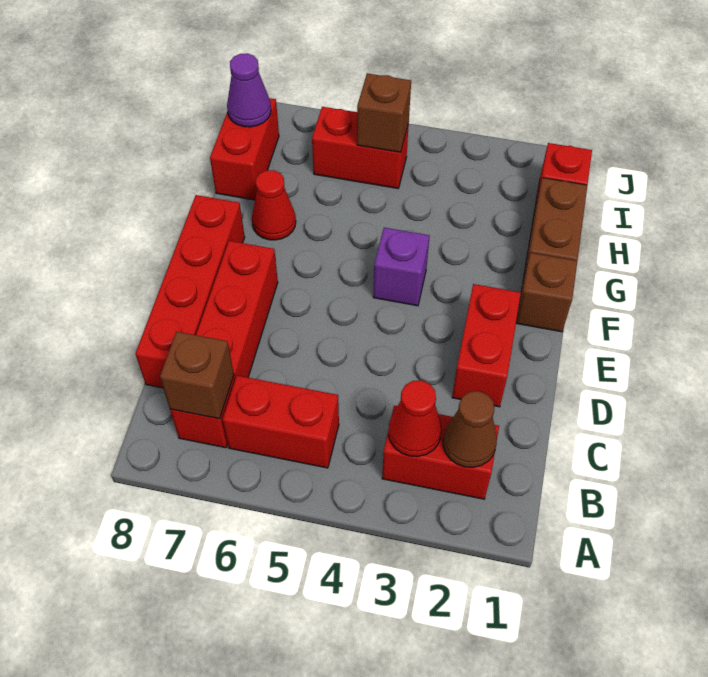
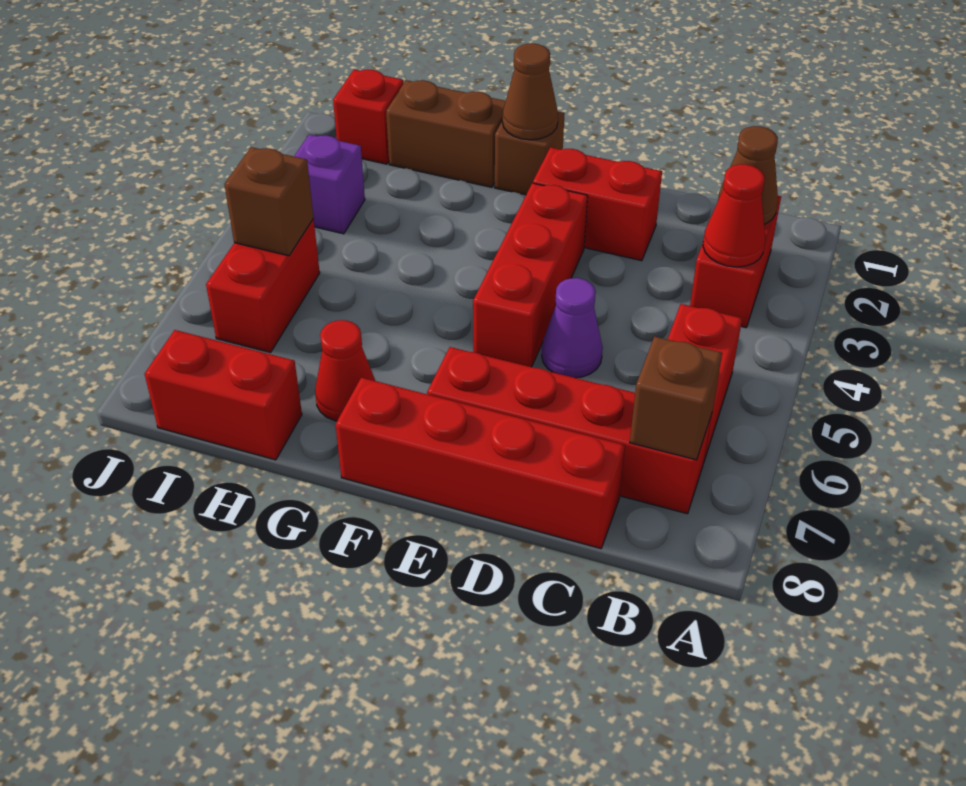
none -> red 1x3 brick [473,183,588,367]
none -> brown 1x1 cone [502,44,558,140]
purple 1x1 brick [373,228,430,306] -> purple 1x1 brick moved to [294,134,365,234]
purple 1x1 cone [227,53,271,127] -> purple 1x1 cone moved to [542,278,603,378]

